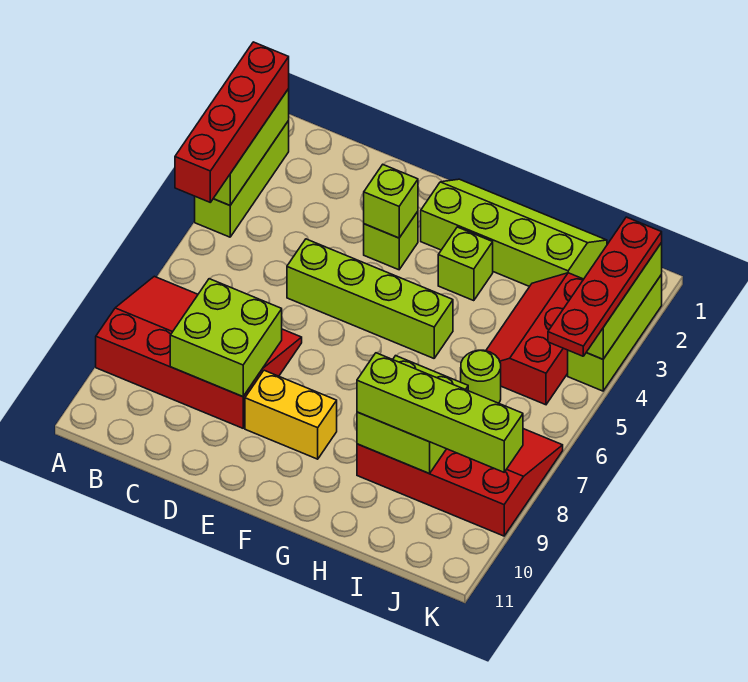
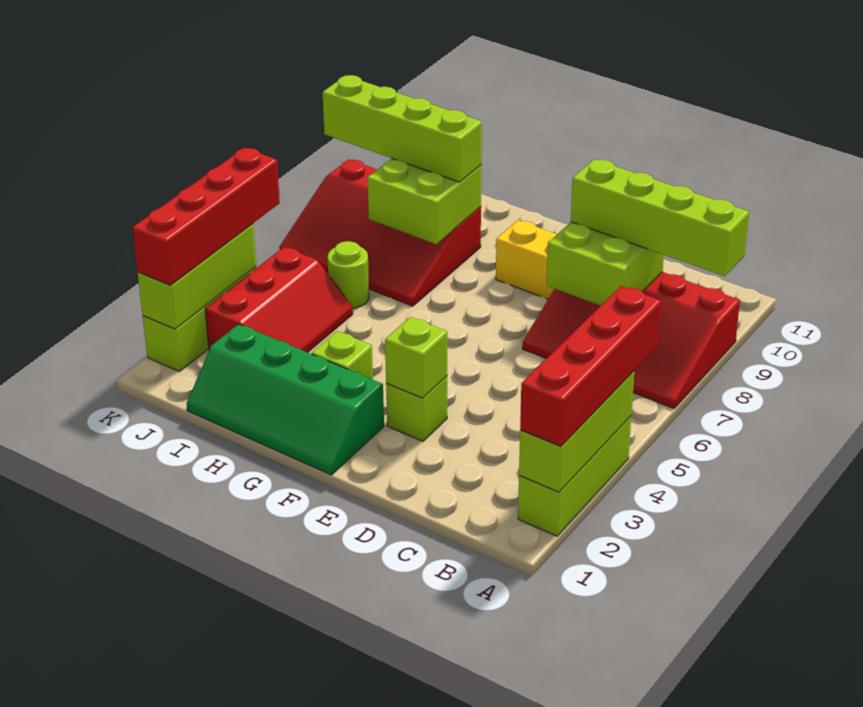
lime 1x4 brick [287,239,453,358] -> lime 1x4 brick moved to [571,159,749,276]
lime 2x4 slope [421,179,607,287] -> green 2x4 slope [187,324,384,475]
red 1x4 plate [548,217,662,356] -> red 1x4 brick [132,148,280,285]

